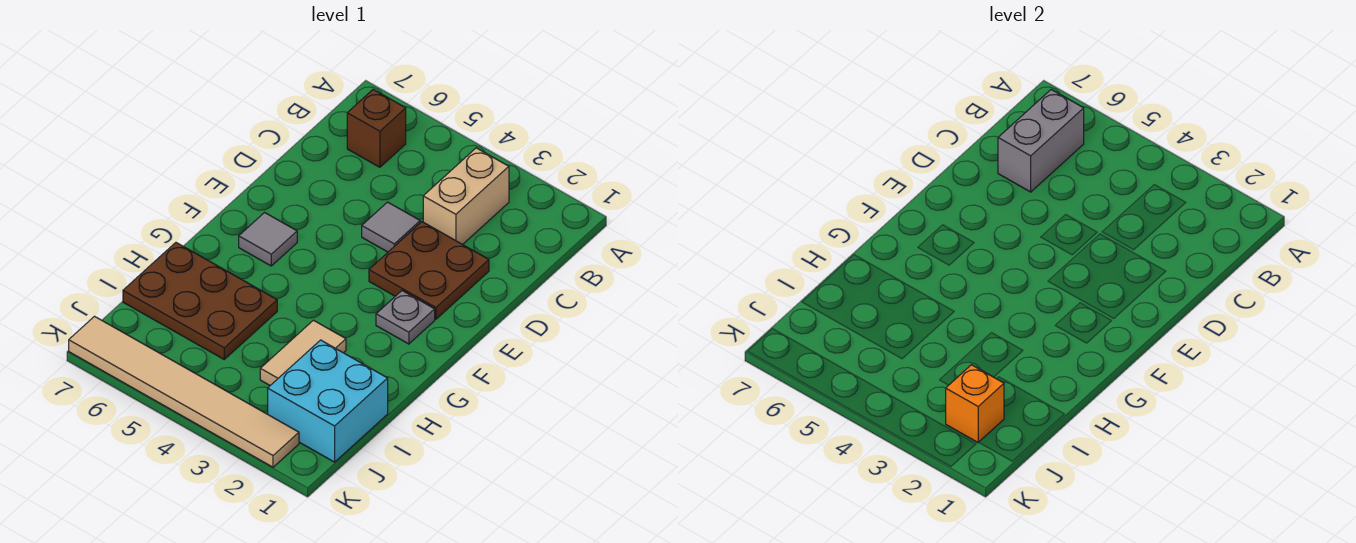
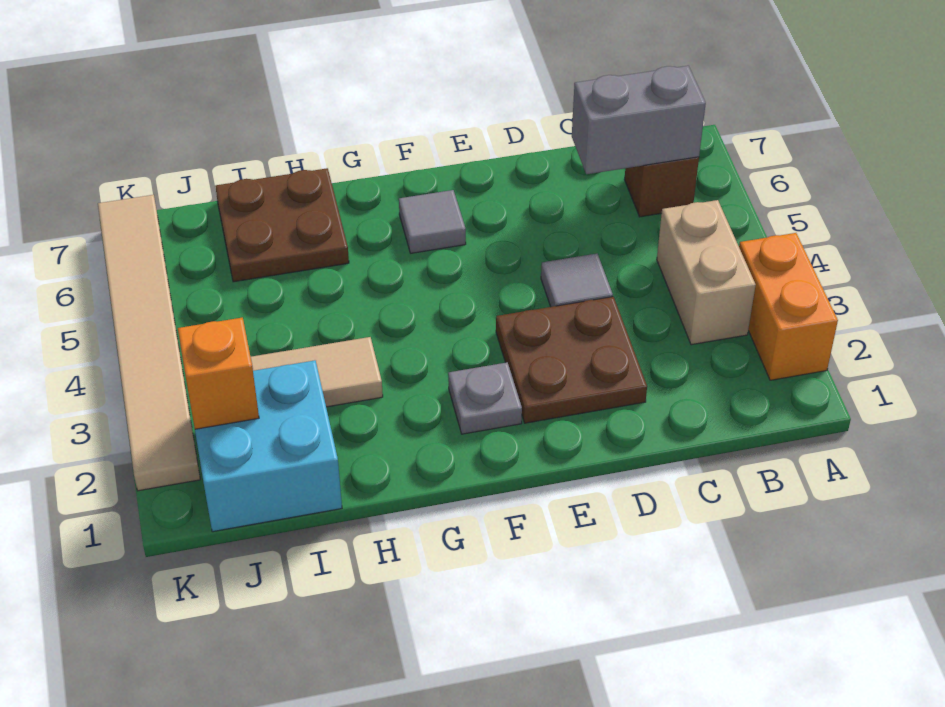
none -> orange 1x2 brick [739,233,838,380]
tan 1x2 brick [423,148,509,245] -> tan 1x2 brick turned to [657,200,756,345]
brown 2x3 plate [123,243,277,359] -> brown 2x2 plate [215,168,349,282]

